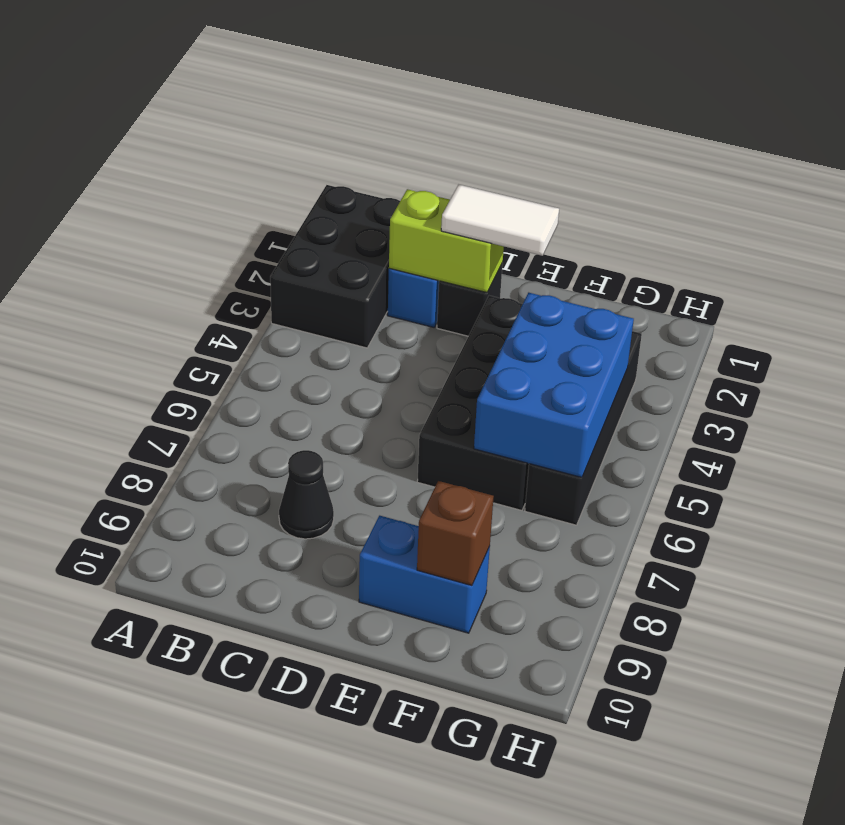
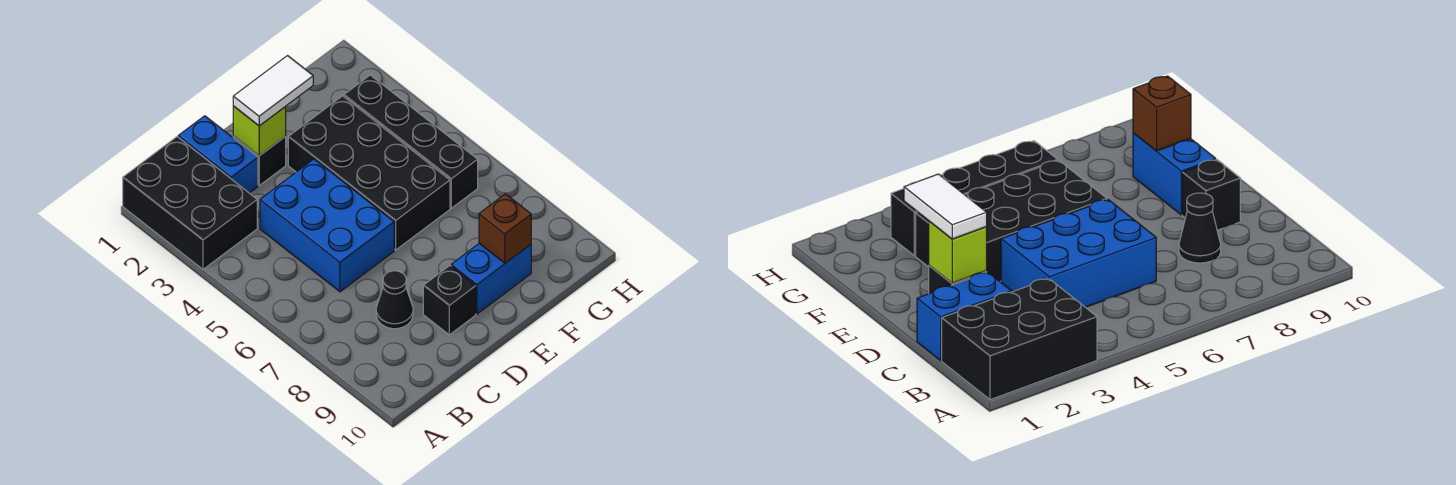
lime 1x2 brick [389,189,504,293] -> lime 1x1 brick [233,106,286,156]
none -> black 1x1 brick [423,266,476,335]
blue 2x3 brick [474,293,634,477] -> blue 2x3 brick moved to [260,159,394,292]

